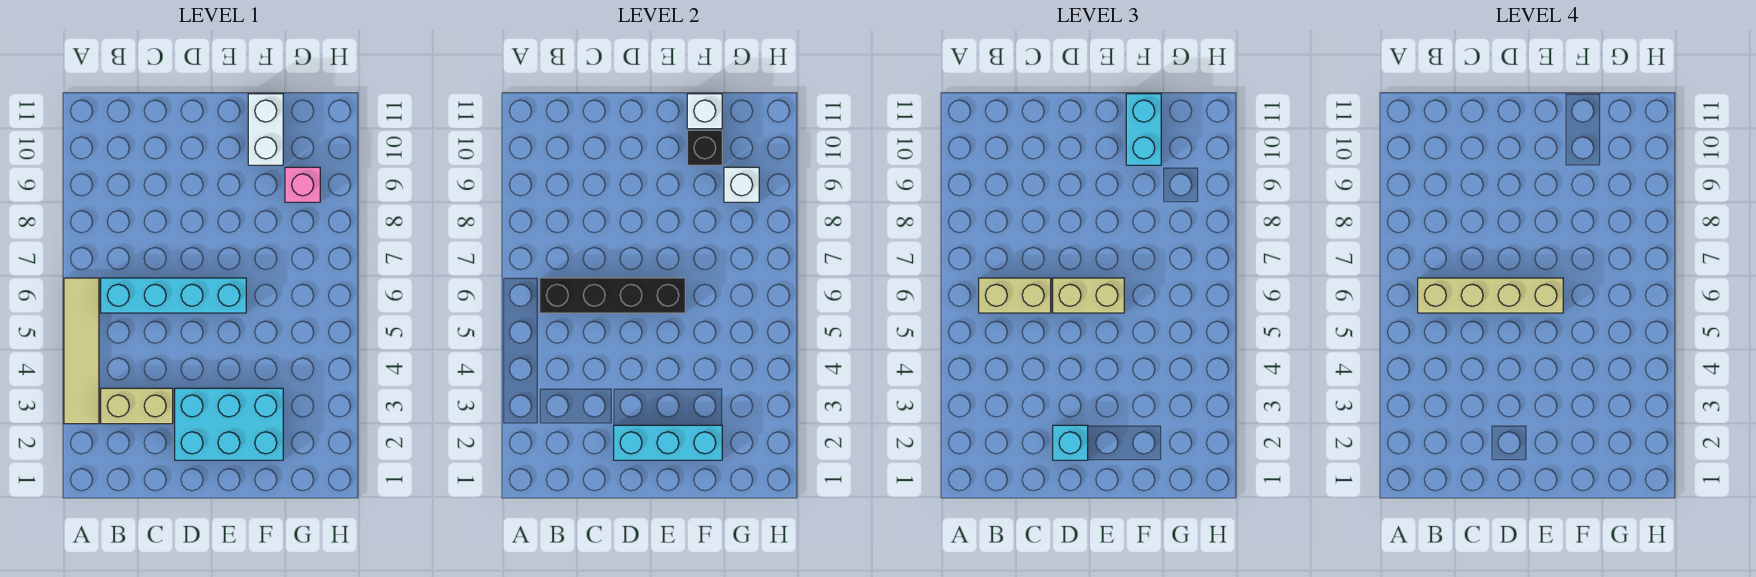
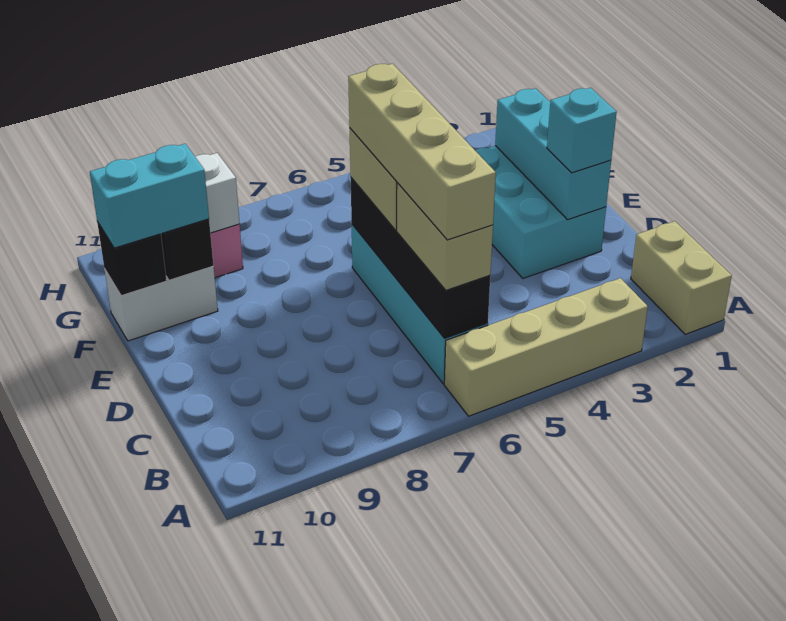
tan 1x4 tile [64,278,99,424] -> tan 1x4 brick [444,278,648,416]
tan 1x2 brick [101,388,173,424] -> tan 1x2 brick moved to [631,221,732,334]
white 1x1 brick [687,94,722,129] -> black 1x1 brick [97,222,167,296]

